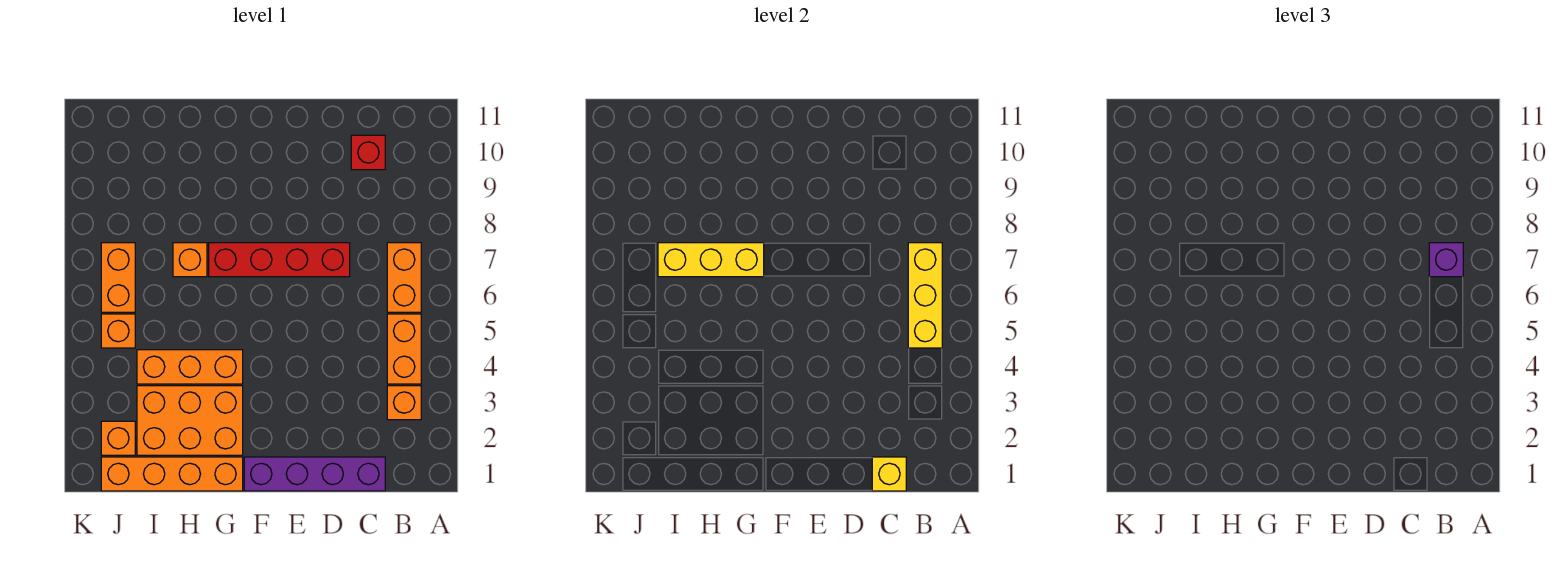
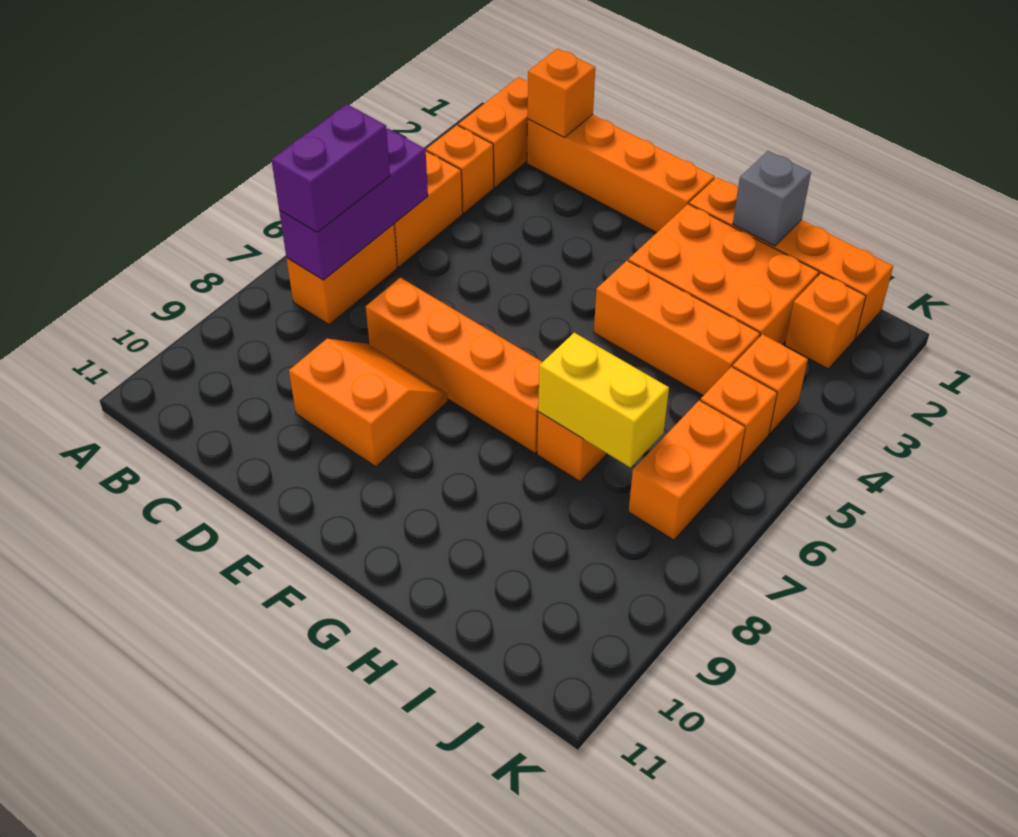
none -> orange 1x2 brick [458,77,528,187]
yellow 1x3 brick [908,243,942,348] -> purple 1x3 brick [279,128,428,280]
purple 1x1 brick [1429,243,1463,277] -> purple 1x2 brick [271,104,390,232]
purple 1x4 brick [244,457,385,491] -> orange 1x4 brick [527,114,715,232]
yellow 1x1 brick [872,457,906,491] -> orange 1x1 brick [528,48,595,137]
red 1x1 brick [351,135,385,170] -> none
red 1x4 brick [209,243,350,277] -> orange 1x4 brick [366,278,542,453]
none -> orange 2x2 slope [289,339,448,467]
yellow 1x3 brick [658,243,764,277] -> yellow 1x2 brick [538,333,669,467]
none -> grey 1x1 brick [733,151,811,246]
none -> orange 1x1 brick [733,334,808,434]

